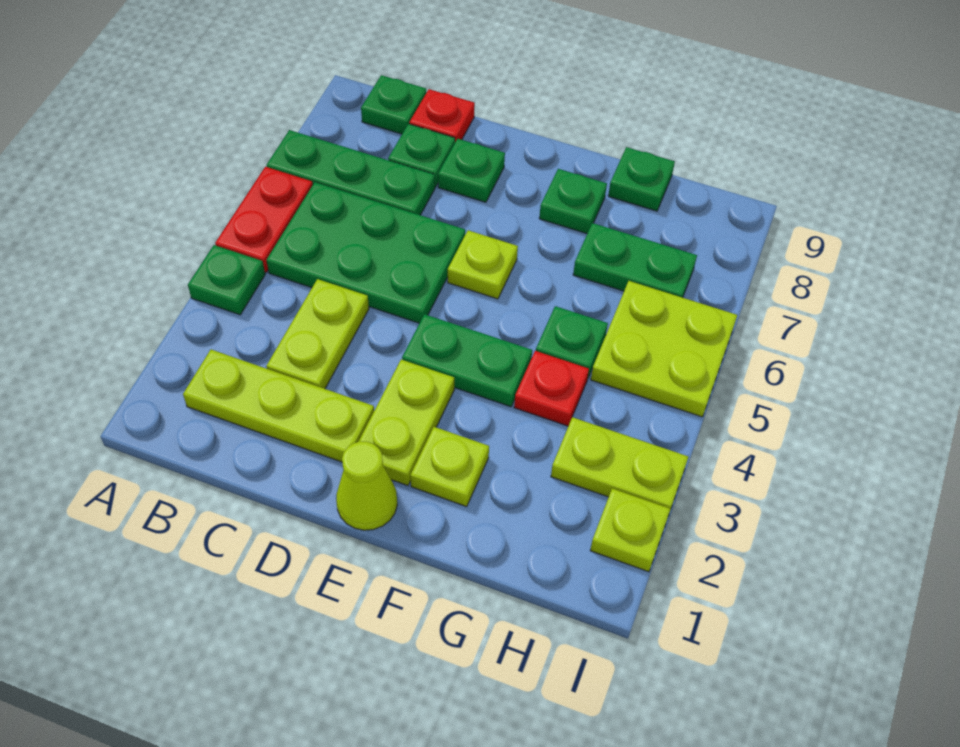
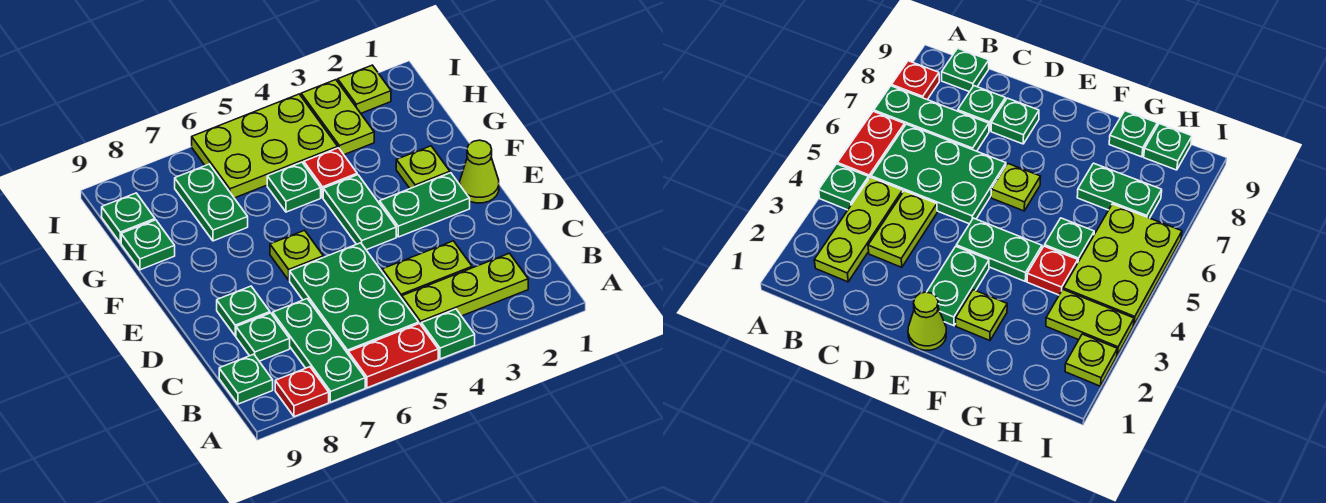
lime 1x3 plate [183,350,374,462] -> lime 1x3 plate turned to [402,253,528,325]
red 1x1 plate [409,89,475,142] -> red 1x1 plate moved to [275,367,329,417]
lime 1x2 plate [358,359,454,486] -> green 1x2 plate [380,173,470,237]
green 1x1 plate [539,169,607,234] -> green 1x1 plate moved to [102,193,155,243]
lime 2x2 plate [591,281,737,417] -> lime 2x3 plate [192,94,338,198]

